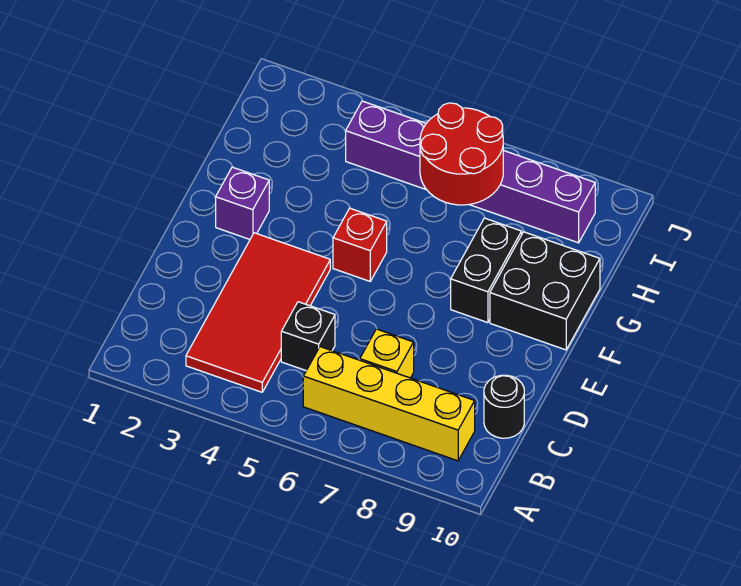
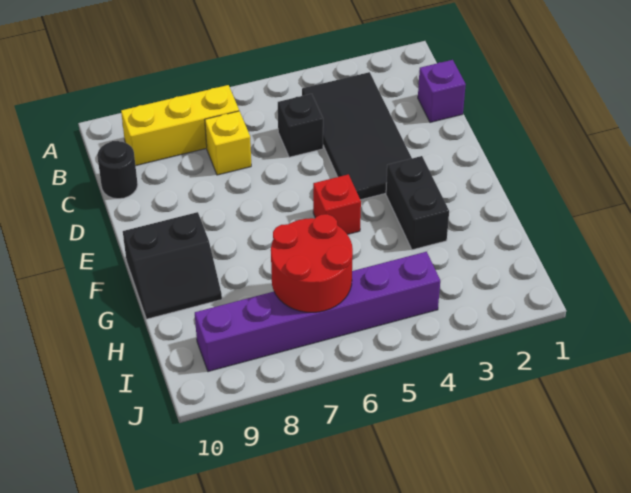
red 2x4 tile [186,233,330,392] -> black 2x4 tile [302,72,412,200]
yellow 1x4 brick [303,347,475,461] -> yellow 1x3 brick [121,85,239,166]
purple 1x1 brick [216,167,269,239] -> purple 1x1 brick moved to [418,60,466,122]
black 1x2 brick [451,218,522,323] -> black 1x2 brick moved to [386,156,449,250]
black 2x2 brick [490,232,600,350] -> black 2x2 slope [123,212,222,319]

